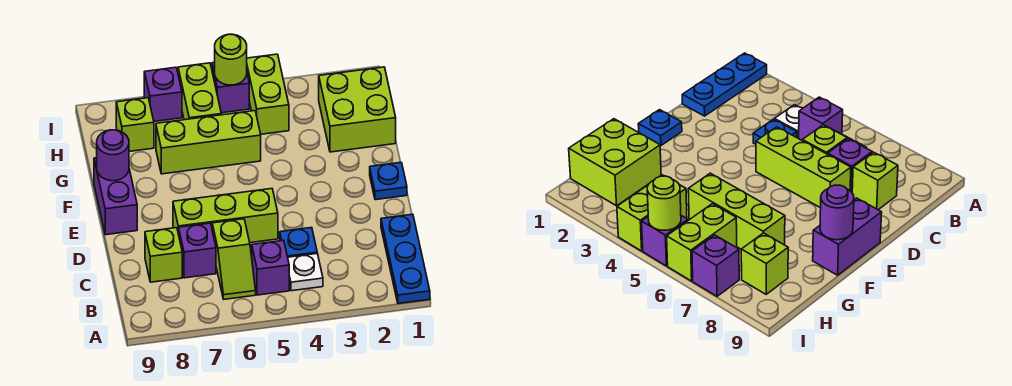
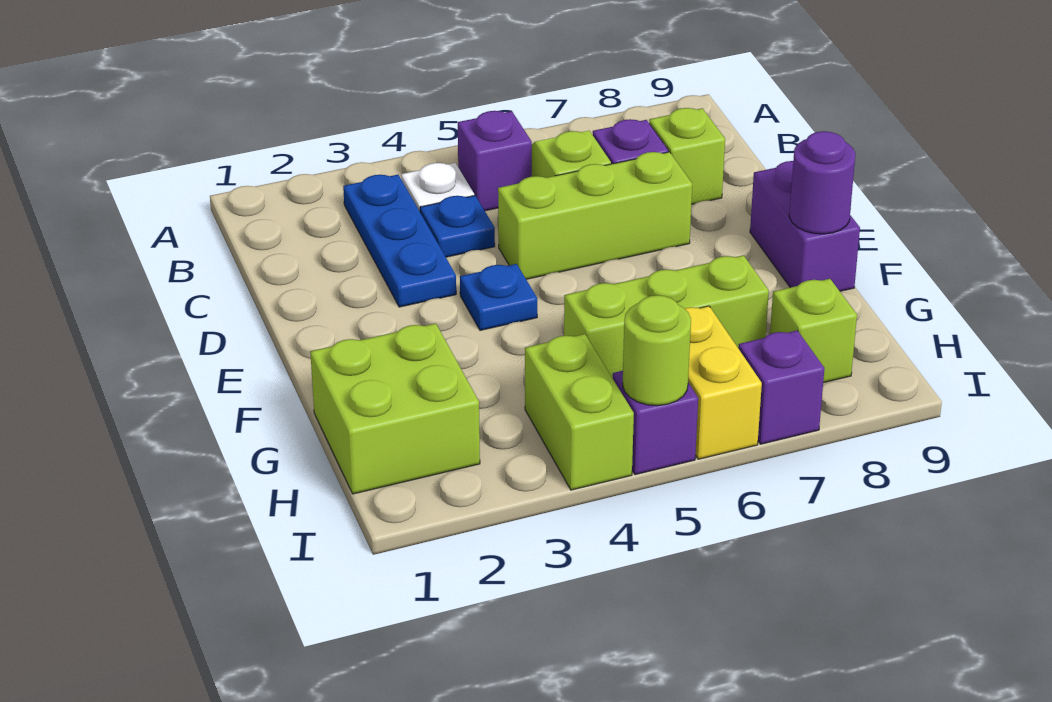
blue 1x3 plate [381,214,430,304] -> blue 1x3 plate moved to [343,175,456,307]
blue 1x1 plate [370,163,407,200] -> blue 1x1 plate moved to [460,264,537,330]
lime 1x2 brick [178,63,221,120] -> yellow 1x2 brick [684,306,762,459]

